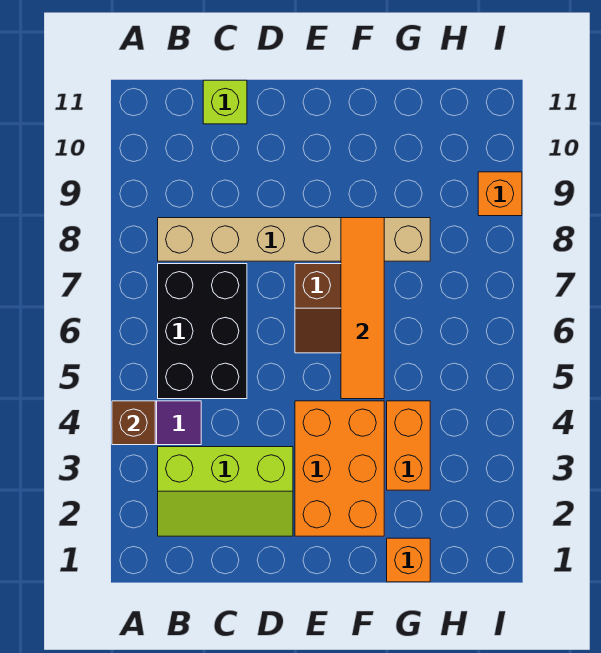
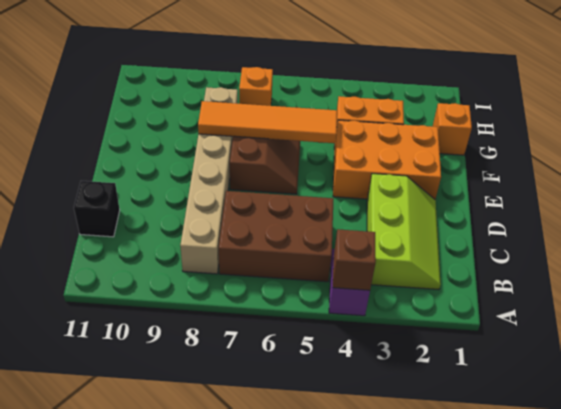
black 2x3 brick [158,264,247,399] -> brown 2x3 brick [219,191,334,282]
lime 1x1 brick [203,80,247,124] -> black 1x1 brick [74,181,120,237]
orange 1x1 brick [478,172,522,216] -> orange 1x1 brick moved to [239,67,273,106]

